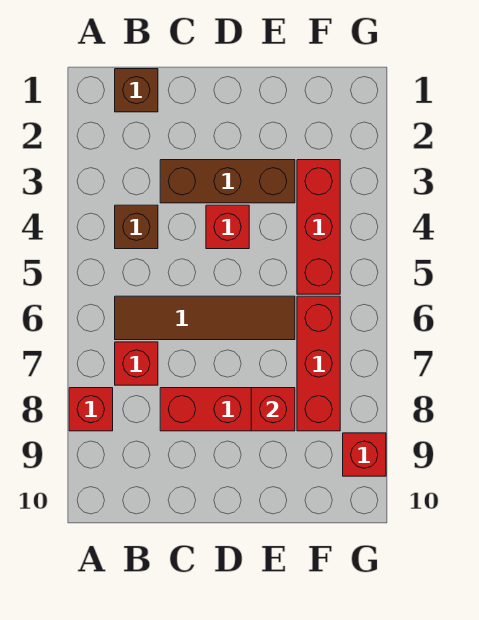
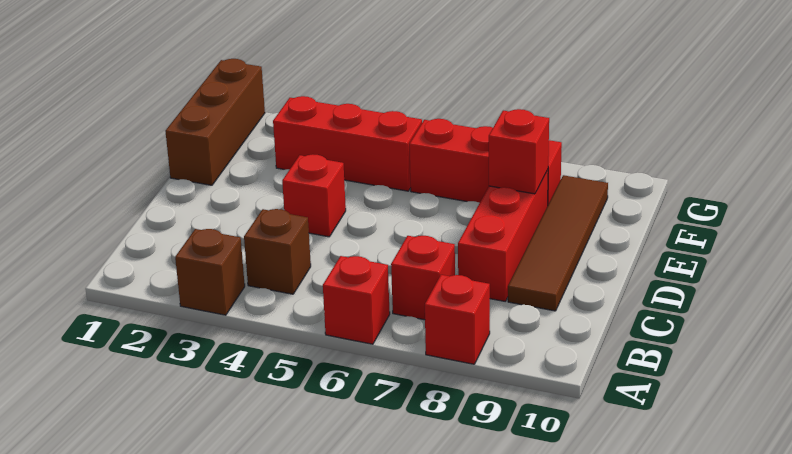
brown 1x1 brick [115,69,158,112] -> brown 1x1 brick moved to [175,229,245,315]
brown 1x4 tile [115,296,295,340] -> brown 1x4 tile moved to [508,175,608,311]
brown 1x3 brick [160,160,295,203] -> brown 1x3 brick moved to [165,59,265,185]
red 1x1 brick [343,433,386,476] -> red 1x1 brick moved to [323,256,390,344]

